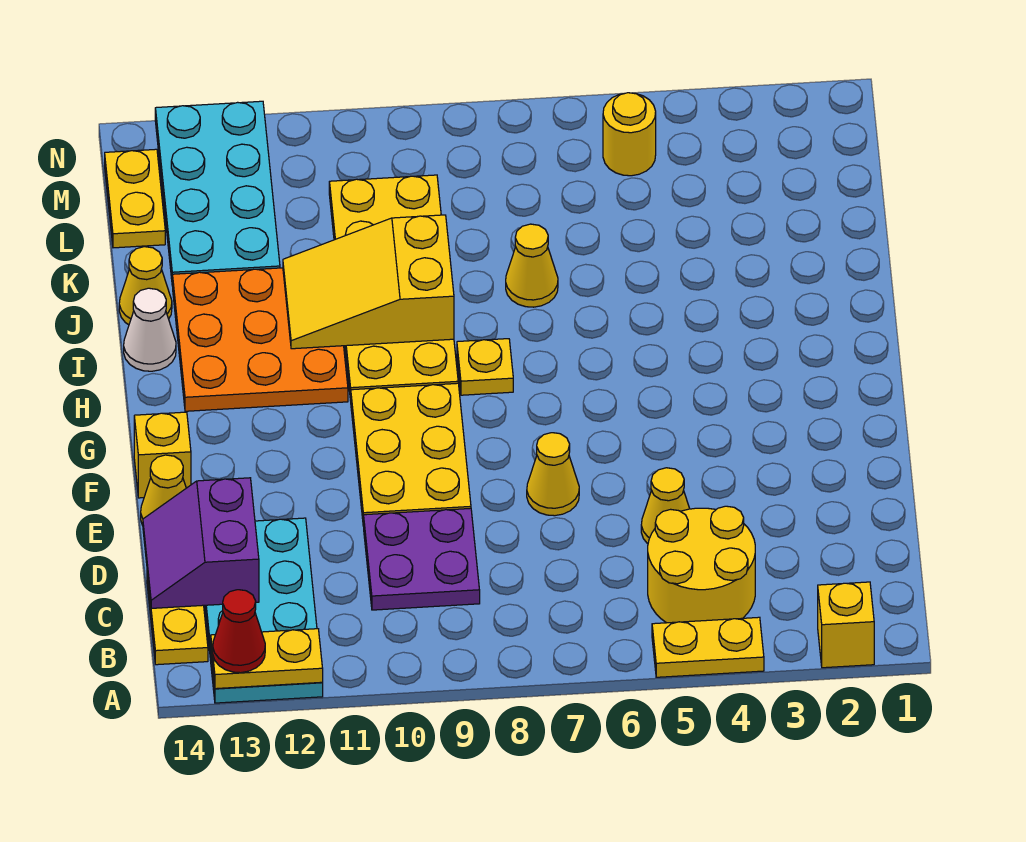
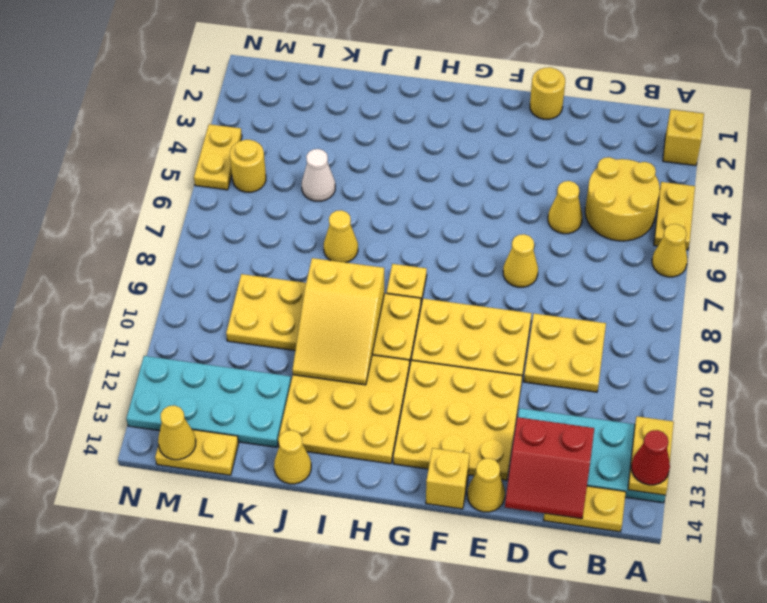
none -> yellow 1x1 cone [652,224,687,277]
purple 2x2 plate [364,508,480,610] -> yellow 2x2 plate [524,314,606,392]
purple 2x2 slope [143,478,259,608] -> red 2x2 slope [505,417,594,519]
none -> yellow 1x1 round brick [530,67,565,119]
none -> yellow 3x3 plate [393,360,522,480]
orange 3x3 plate [173,268,348,411] -> yellow 3x3 plate [278,355,409,464]
white 1x1 cone [124,288,176,371] -> white 1x1 cone moved to [302,149,335,201]
none -> yellow 1x1 cone [158,405,196,460]
none -> yellow 1x2 plate [194,124,242,190]

